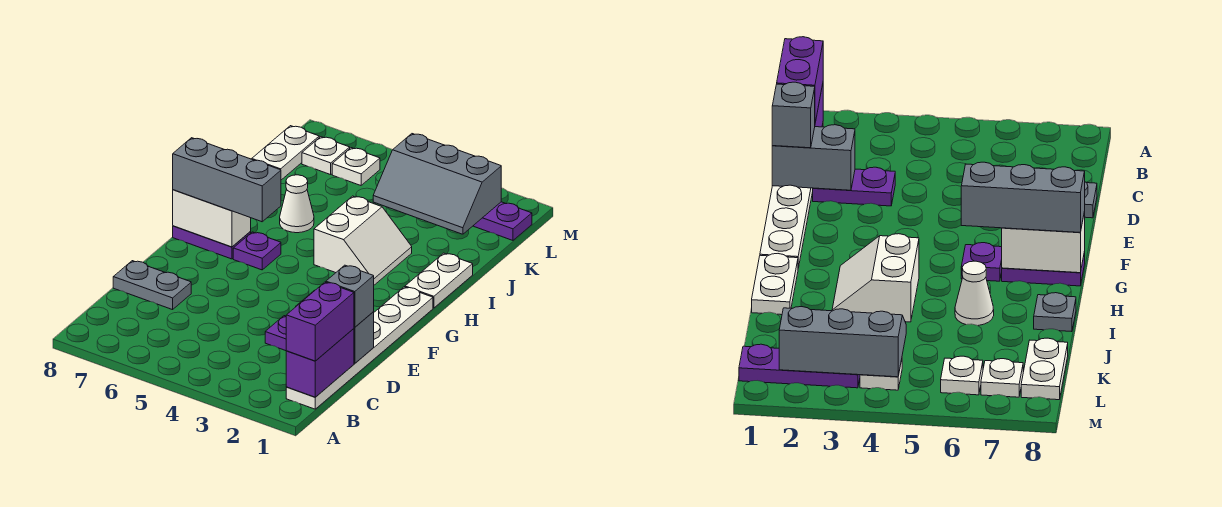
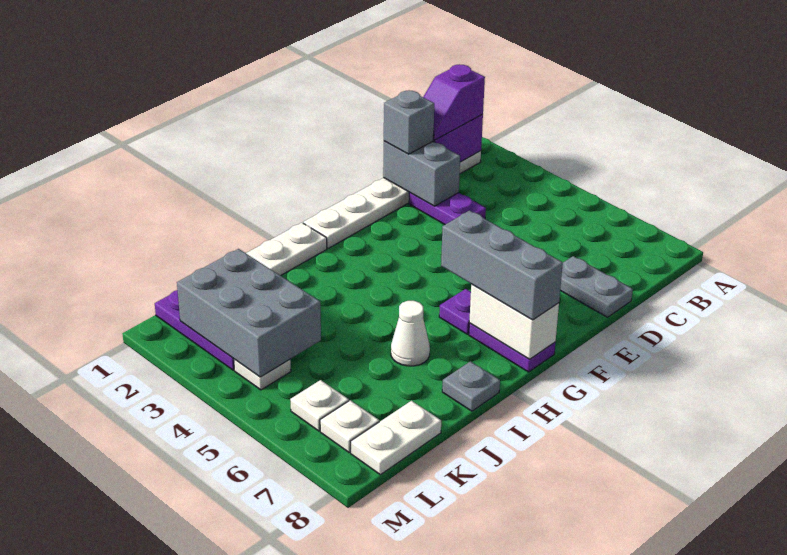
purple 1x2 brick [286,282,354,361] -> purple 1x2 slope [423,64,485,140]
white 2x2 slope [314,196,412,285] -> none
grey 2x3 slope [373,134,501,234] -> grey 2x3 brick [177,249,321,377]

